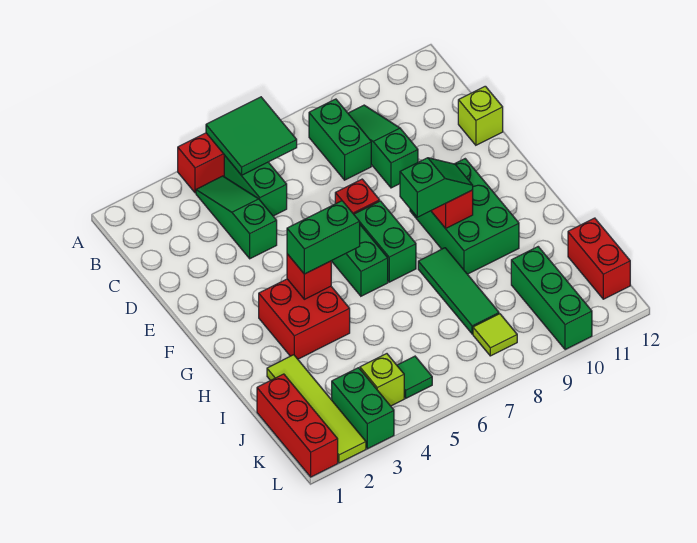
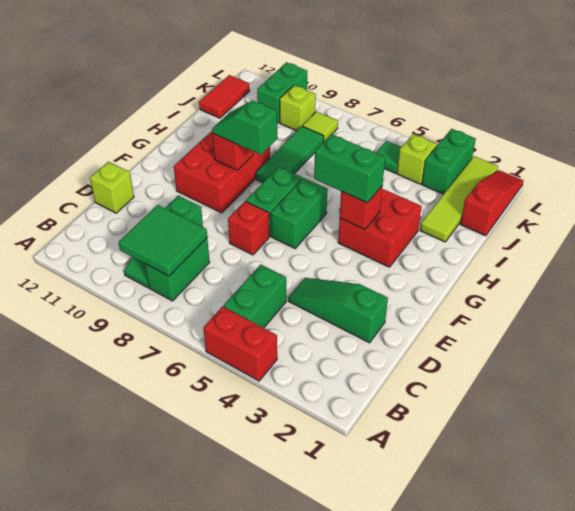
green 2x2 tile [206,97,297,175] -> green 2x2 tile moved to [118,205,207,276]
green 1x3 slope [196,176,277,259] -> green 1x3 slope turned to [288,278,388,343]
green 2x3 brick [410,159,519,274] -> red 2x3 brick [174,131,270,213]
red 1x3 brick [257,374,338,477] -> red 1x3 slope [460,170,523,236]
green 1x3 brick [511,247,592,350] -> green 1x2 brick [257,62,307,123]
red 1x2 brick [568,218,630,299] -> red 1x2 tile [199,75,250,118]
none -> lime 1x1 brick [280,85,316,131]

